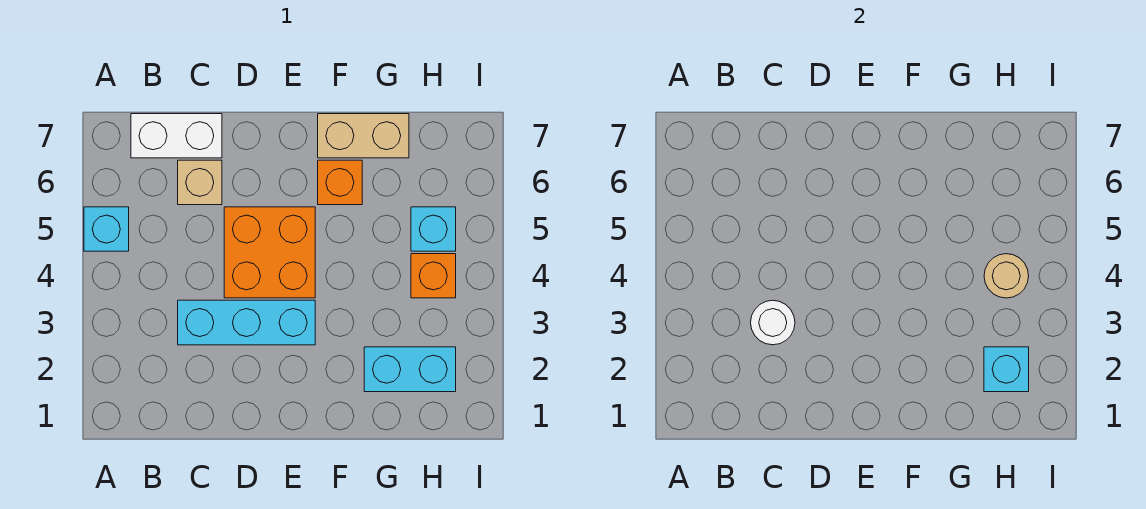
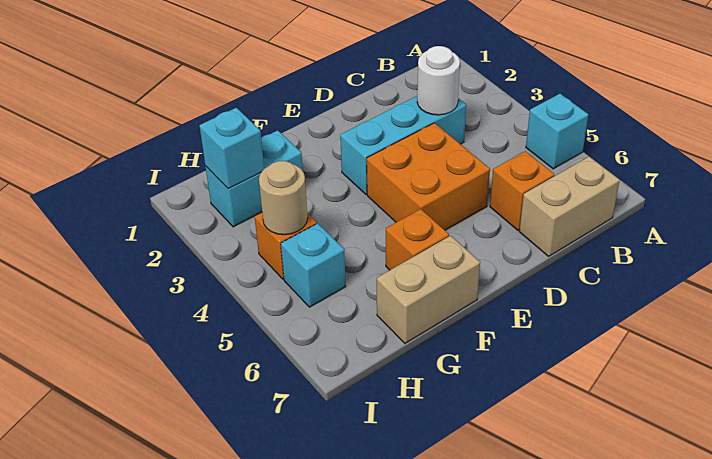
white 1x2 brick [131,114,222,158] -> tan 1x2 brick [519,157,620,256]
tan 1x1 brick [178,160,222,205] -> orange 1x1 brick [490,151,554,230]

